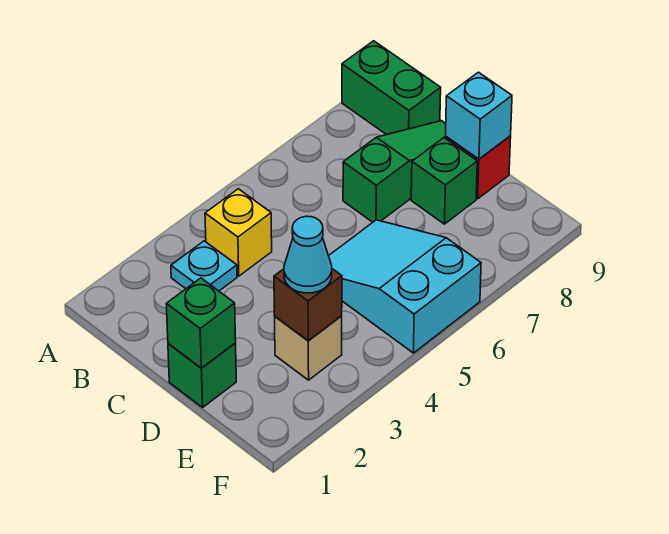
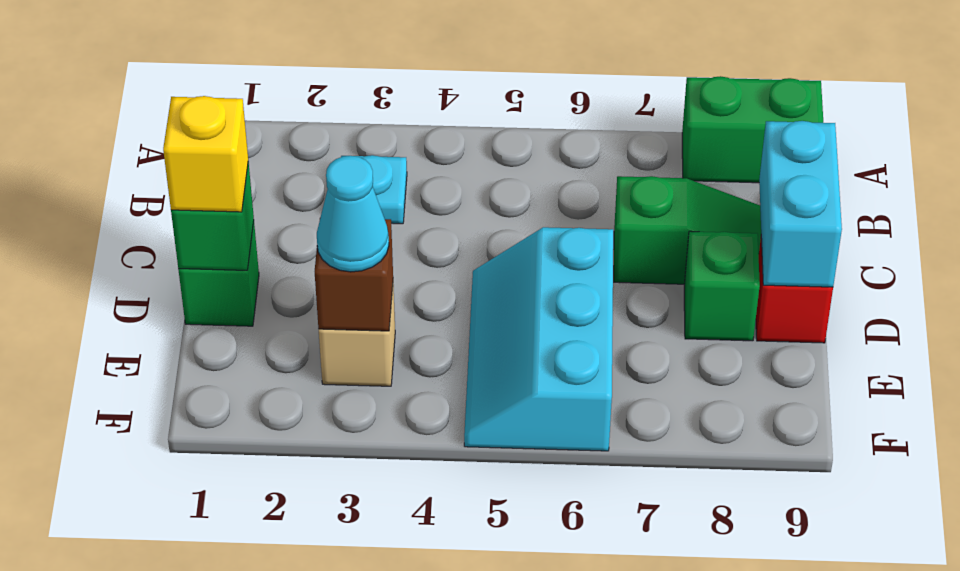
green 1x2 brick [342,41,441,135] -> green 1x2 brick turned to [682,76,823,183]
yellow 1x1 brick [205,189,272,276] -> yellow 1x1 brick moved to [163,96,248,212]
cyan 2x3 slope [329,220,481,353] -> cyan 2x3 slope turned to [464,227,613,451]
cyan 1x1 brick [446,72,512,159] -> cyan 1x2 brick [759,121,842,287]

